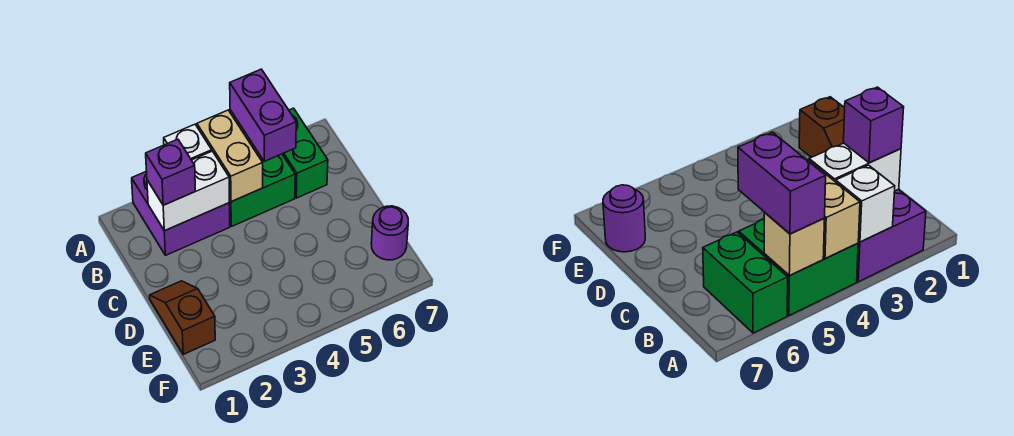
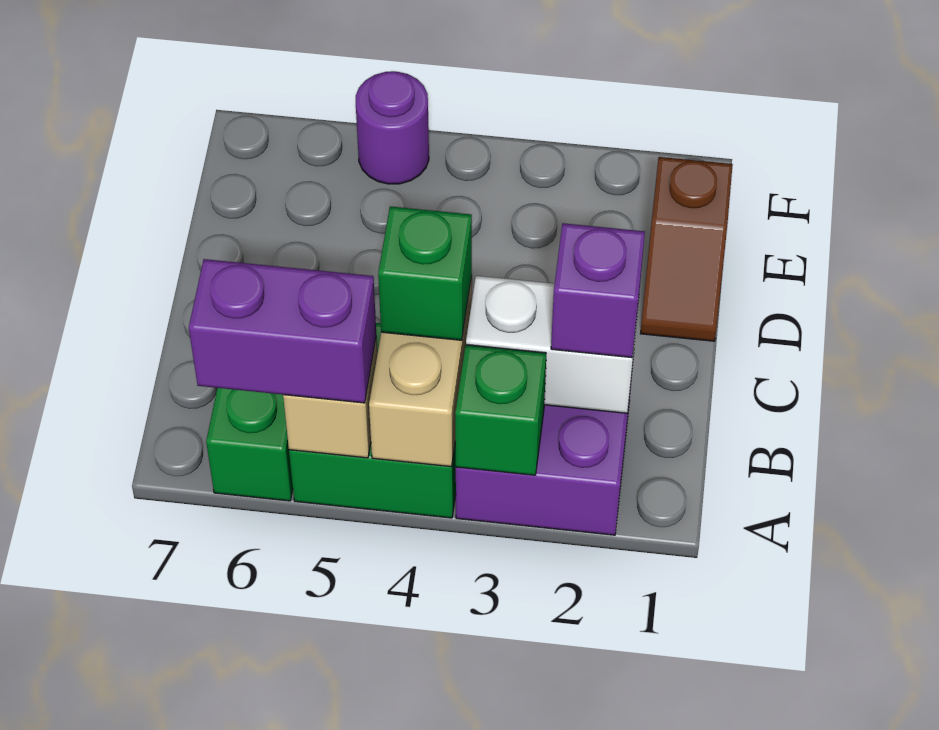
white 1x1 brick [164,124,212,160] -> green 1x1 brick [455,345,546,475]
purple 1x2 brick [230,69,296,161] -> purple 1x2 brick turned to [189,259,376,403]
none -> green 1x1 brick [378,206,472,340]
purple 1x1 round brick [371,206,408,260] -> purple 1x1 round brick moved to [356,71,429,184]

